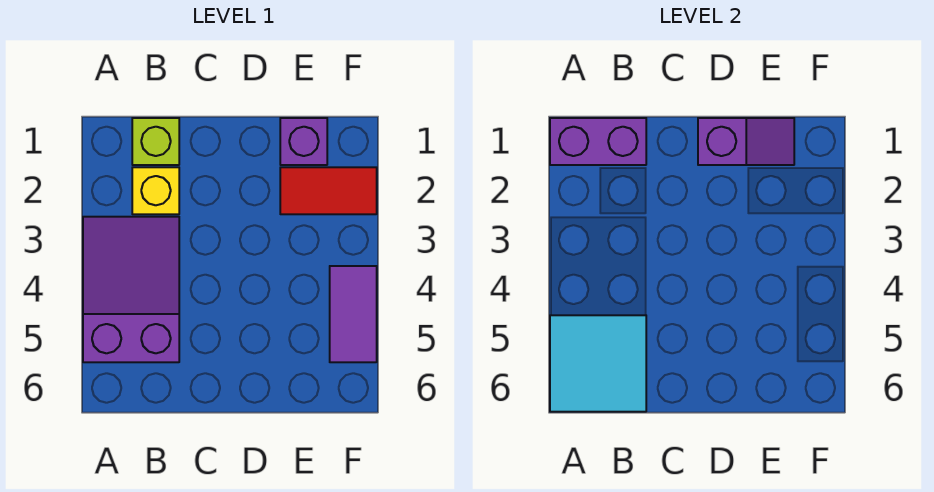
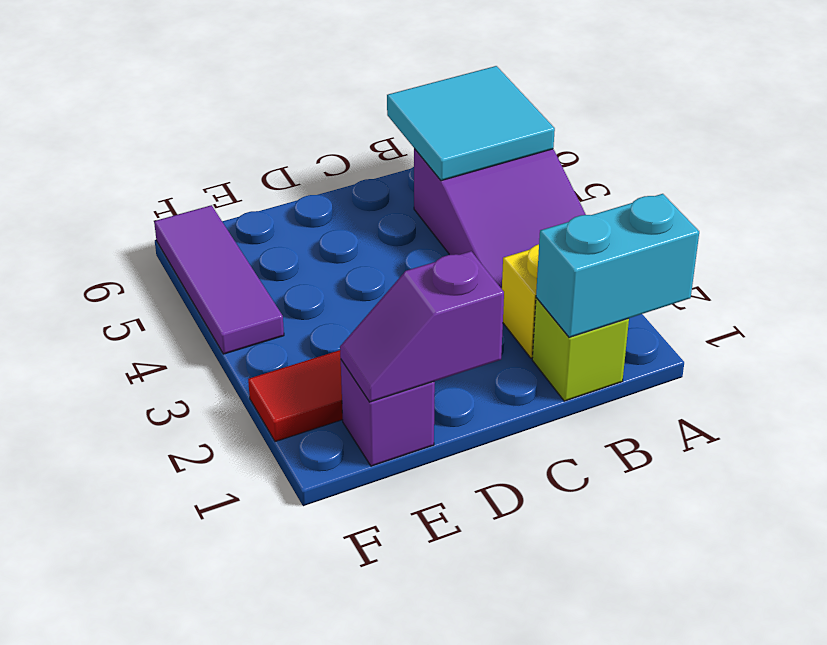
purple 1x2 brick [550,118,646,165] -> cyan 1x2 brick [536,194,699,337]
purple 1x2 tile [330,266,377,362] -> purple 1x3 tile [154,205,284,354]

